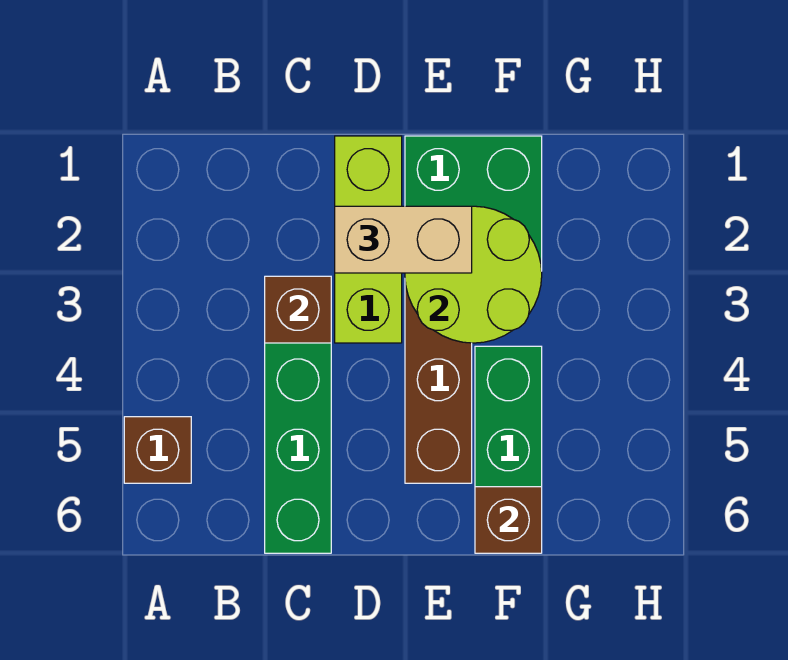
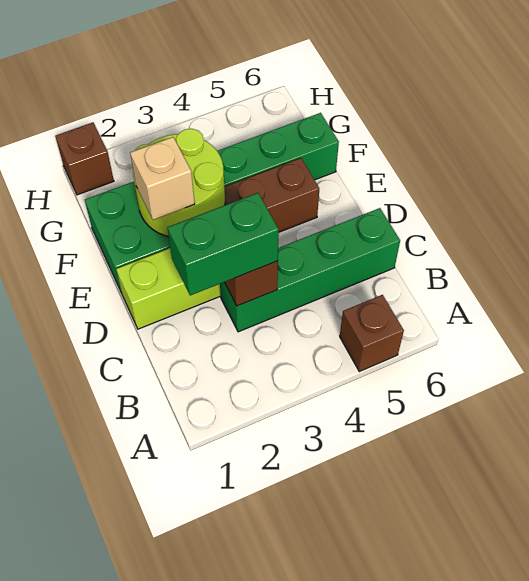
none -> green 1x2 brick [167,193,279,296]
tan 1x2 brick [335,206,472,273] -> tan 1x1 brick [130,137,195,220]
brown 1x1 brick [475,487,542,553] -> brown 1x1 brick moved to [55,122,114,195]

